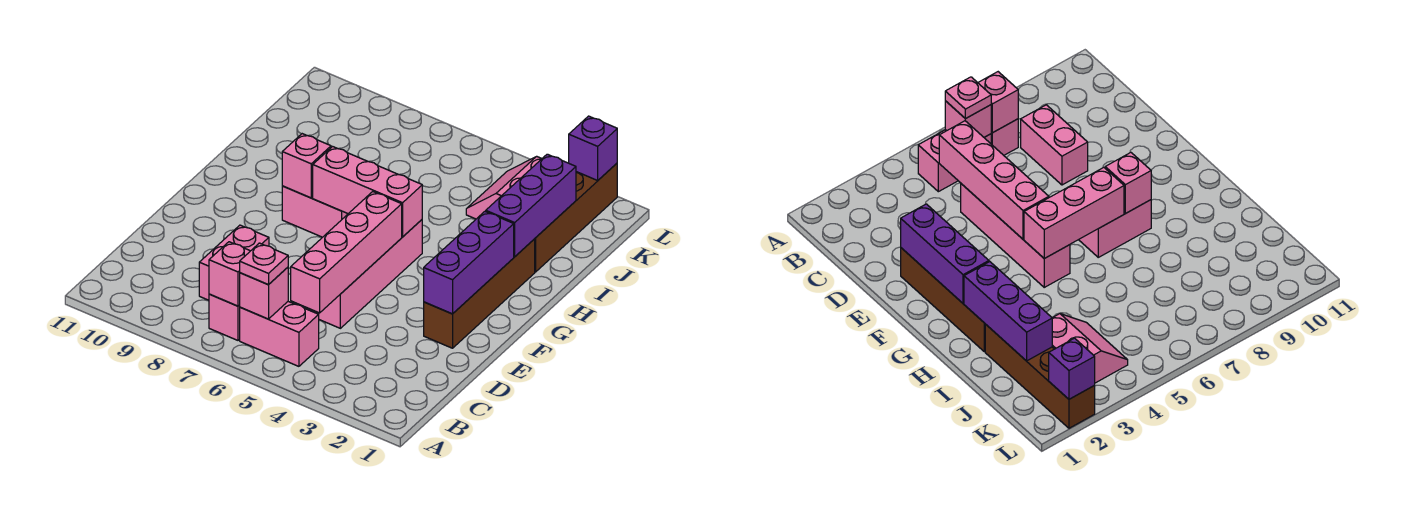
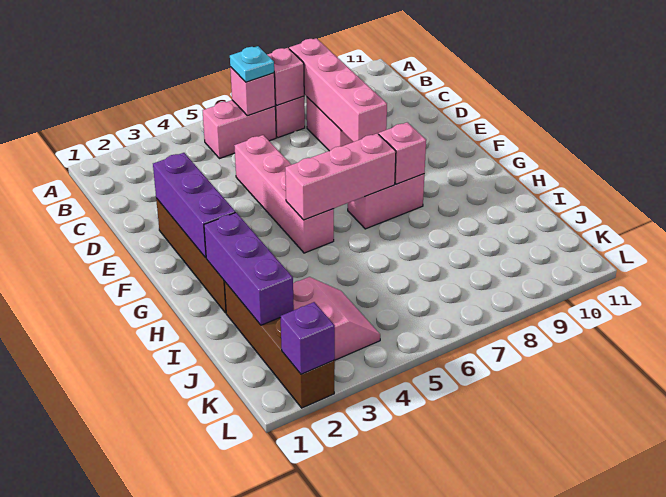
pink 1x1 plate [240,243,288,285] -> cyan 1x1 plate [230,46,274,82]
pink 1x4 brick [291,192,402,313] -> pink 1x4 brick moved to [289,38,387,142]

